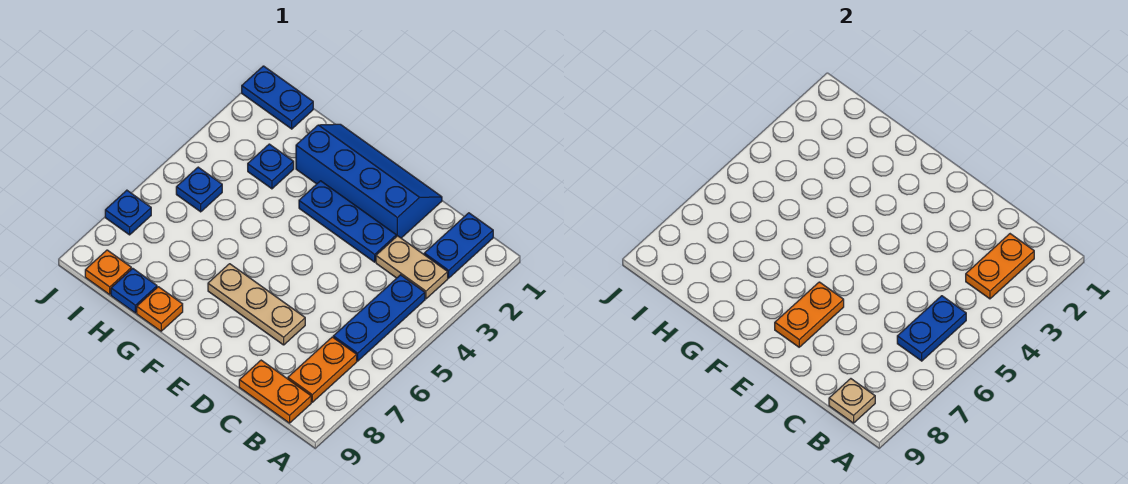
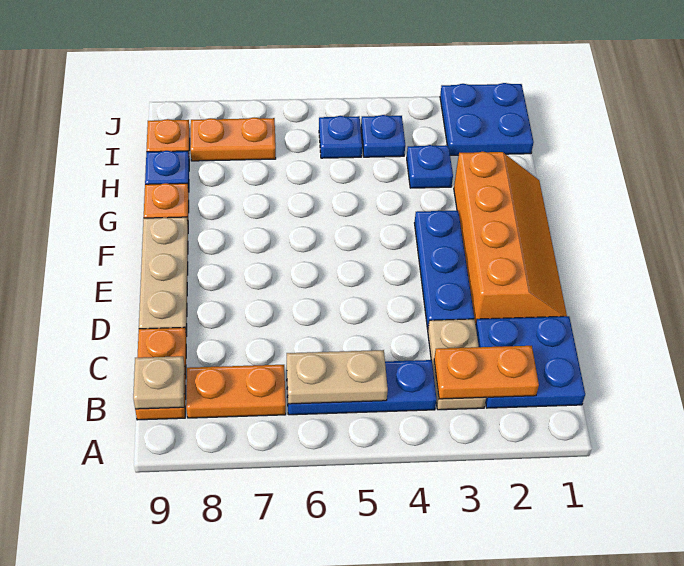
blue 1x2 plate [424,213,493,278] -> blue 2x2 plate [476,316,585,408]
blue 1x2 plate [897,296,966,361] -> tan 1x2 plate [287,350,388,404]
blue 2x4 slope [296,124,442,238] -> orange 2x4 slope [454,152,567,325]
tan 1x3 plate [208,264,305,345] -> tan 1x3 plate moved to [139,217,188,336]
orange 1x2 plate [775,282,844,347] -> orange 1x2 plate moved to [190,117,276,161]
blue 1x2 plate [242,66,313,129] -> blue 2x2 plate [440,83,534,155]
blue 1x1 plate [105,190,151,235] -> blue 1x1 plate moved to [361,115,405,157]

